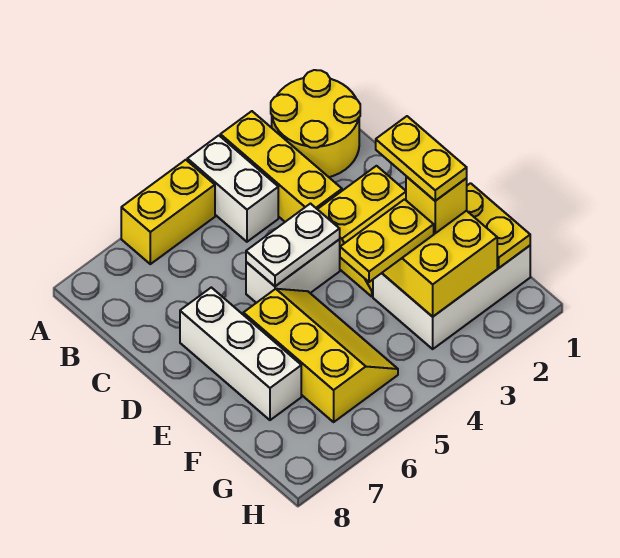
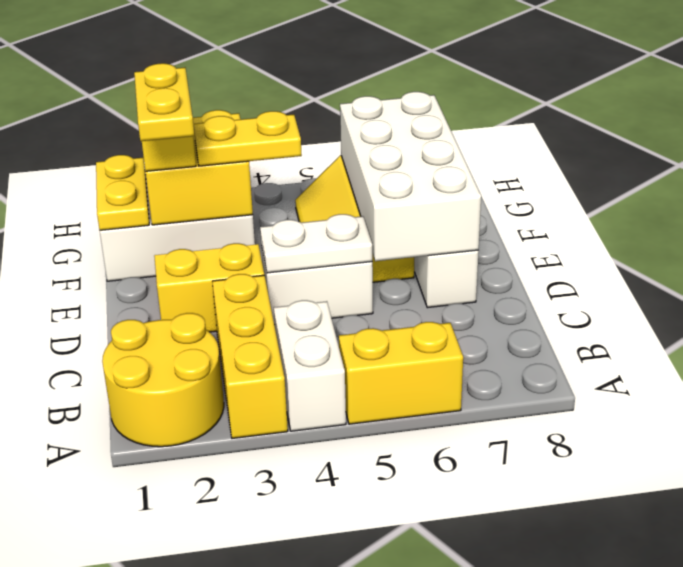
none -> white 2x4 brick [340,92,481,261]

